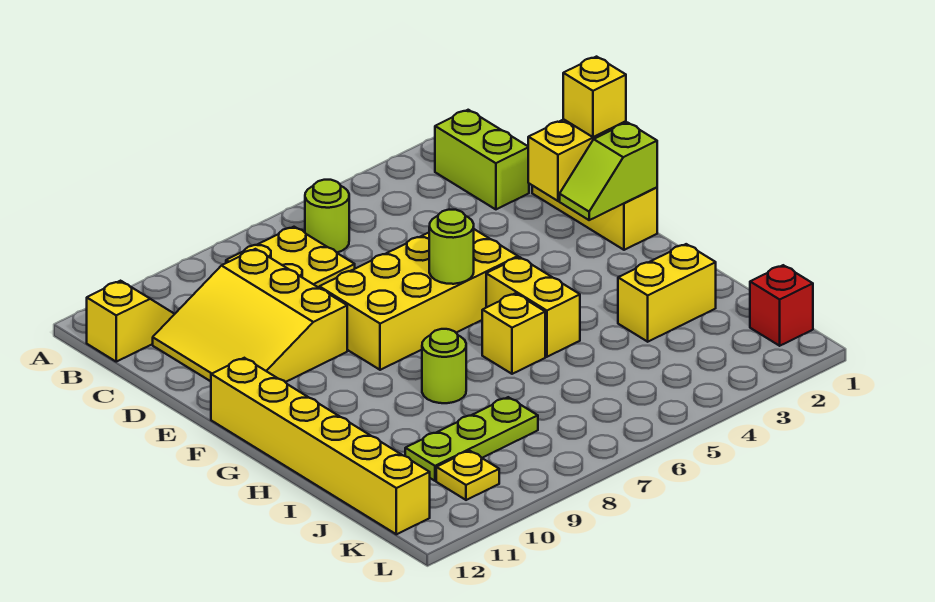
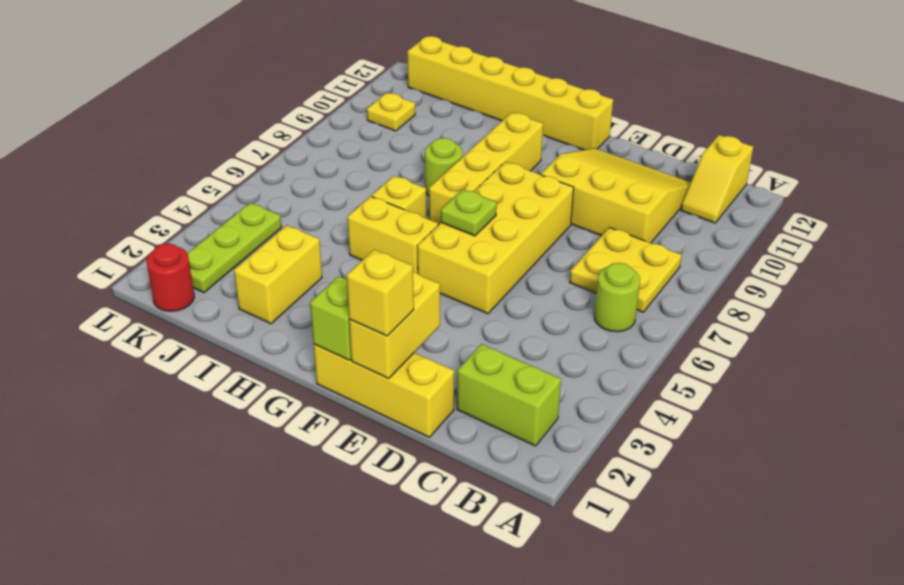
lime 1x1 round brick [429,210,474,284] -> lime 1x1 plate [441,189,497,236]
none -> yellow 1x4 brick [429,112,543,225]
lime 1x3 plate [405,397,538,481] -> lime 1x3 plate moved to [187,203,282,293]
red 1x1 brick [750,265,813,346] -> red 1x1 round brick [146,243,194,311]

